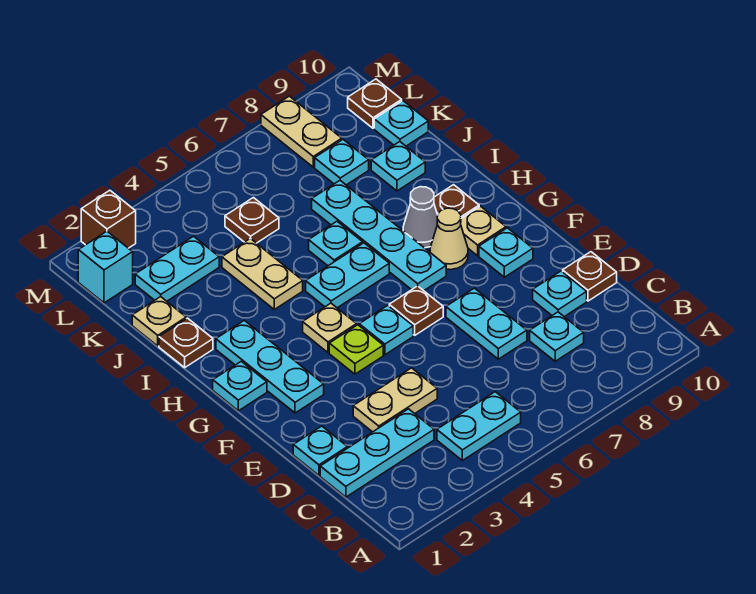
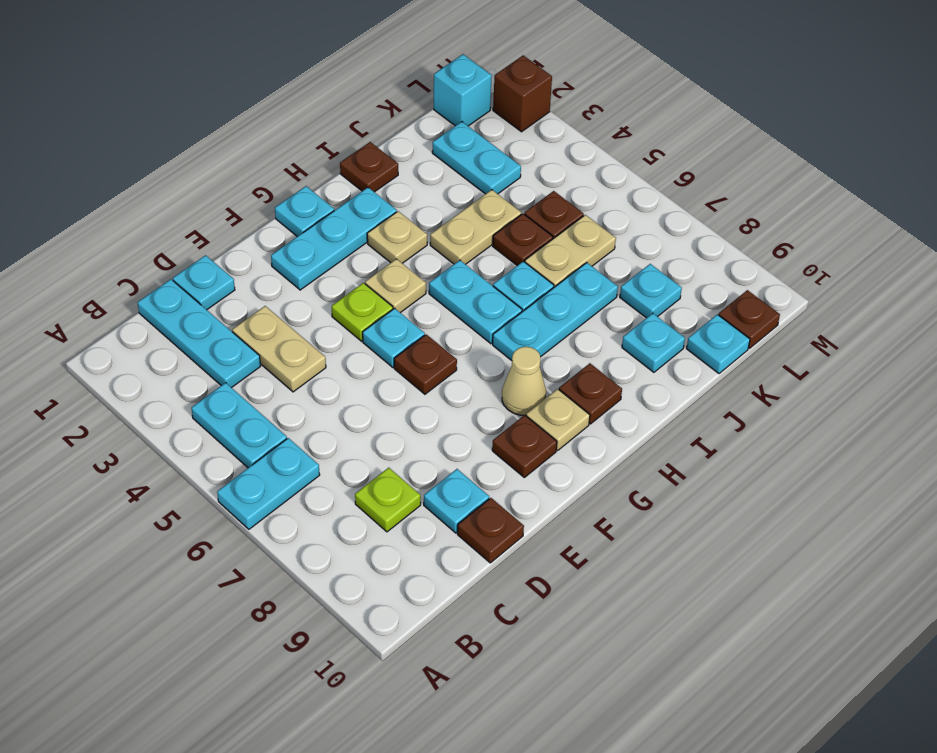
cyan 1x1 plate [530,312,584,361] -> lime 1x1 plate [355,468,421,532]
cyan 1x2 plate [446,288,527,359] -> cyan 1x2 plate moved to [217,438,320,529]
cyan 1x1 plate [479,228,533,277] -> brown 1x1 plate [492,415,557,477]
cyan 1x4 plate [312,181,446,291] -> cyan 1x3 plate [493,263,618,361]
grey 1x1 cone [403,187,438,248] -> none
tan 1x1 plate [132,297,186,346] -> tan 1x1 plate moved to [367,211,427,263]
none -> brown 1x1 plate [493,214,553,266]
tan 1x2 plate [261,96,342,167] -> tan 1x2 plate moved to [525,215,616,287]

